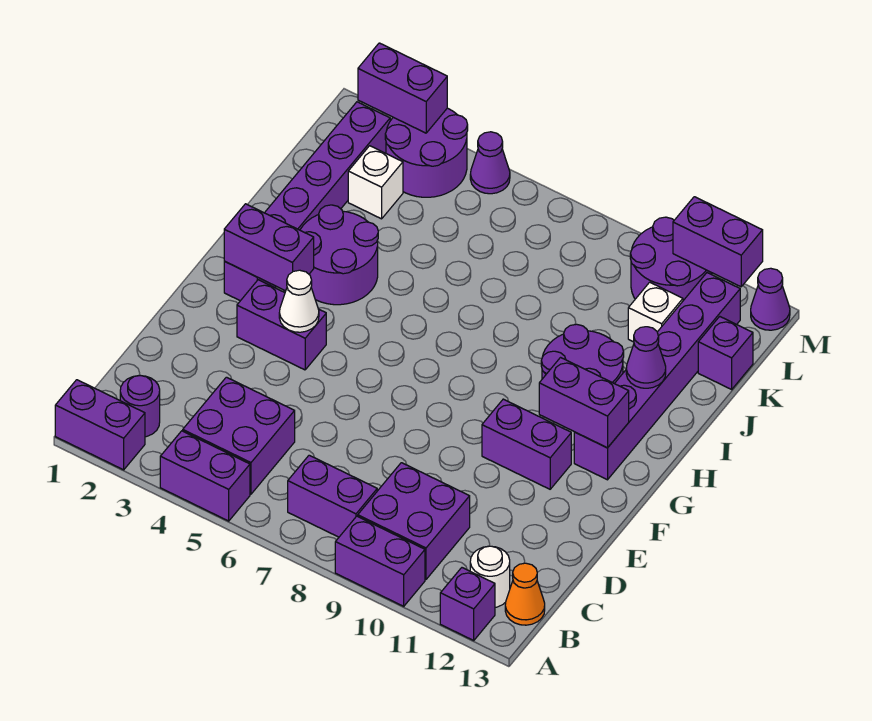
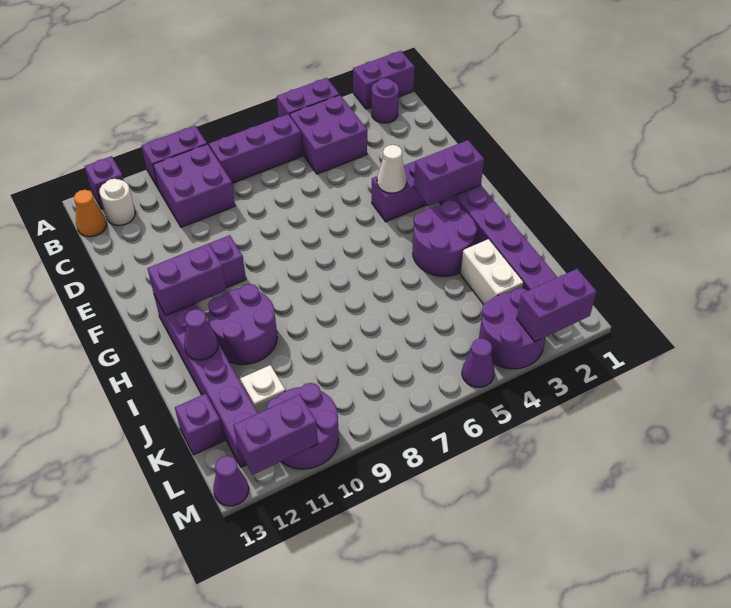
purple 1x2 brick [288,455,377,537] -> purple 1x3 brick [209,114,302,183]
white 1x1 brick [348,146,403,219] -> white 1x2 brick [460,239,524,305]

